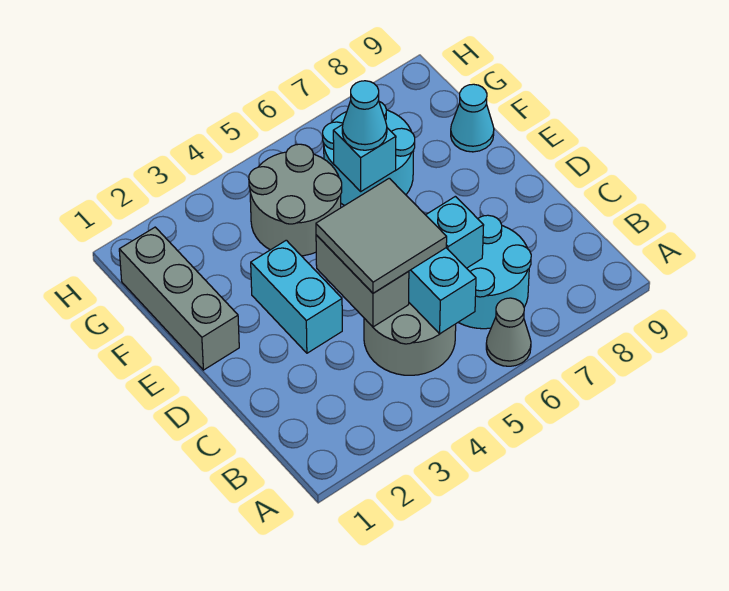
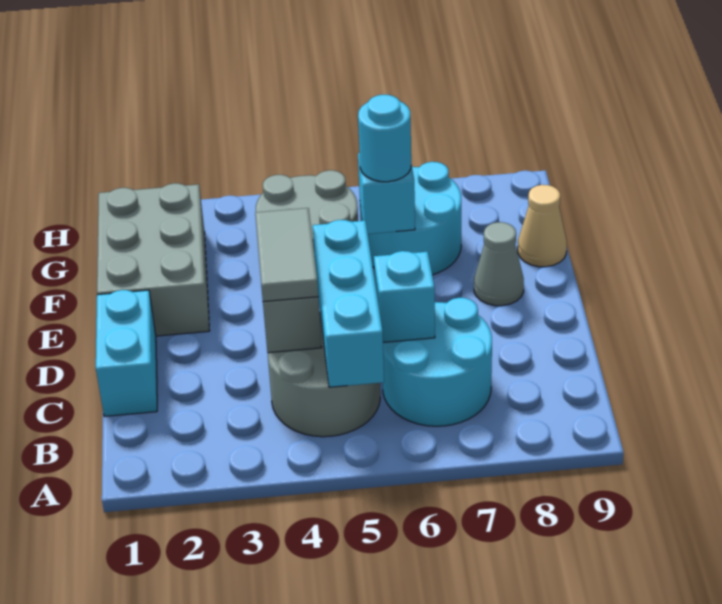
grey 1x1 cone [486,298,531,366] -> grey 1x1 cone moved to [474,222,524,306]
grey 2x2 tile [316,178,447,293] -> grey 1x2 tile [255,208,318,302]
cyan 1x2 brick [251,240,342,353] -> cyan 1x2 brick moved to [96,290,157,416]
grey 1x3 brick [119,227,239,370] -> grey 2x3 brick [97,183,210,336]
cyan 1x1 cone [342,81,387,150] -> cyan 1x1 round brick [358,95,411,182]
cyan 1x1 cone [451,84,494,152] -> tan 1x1 cone [518,185,567,267]

